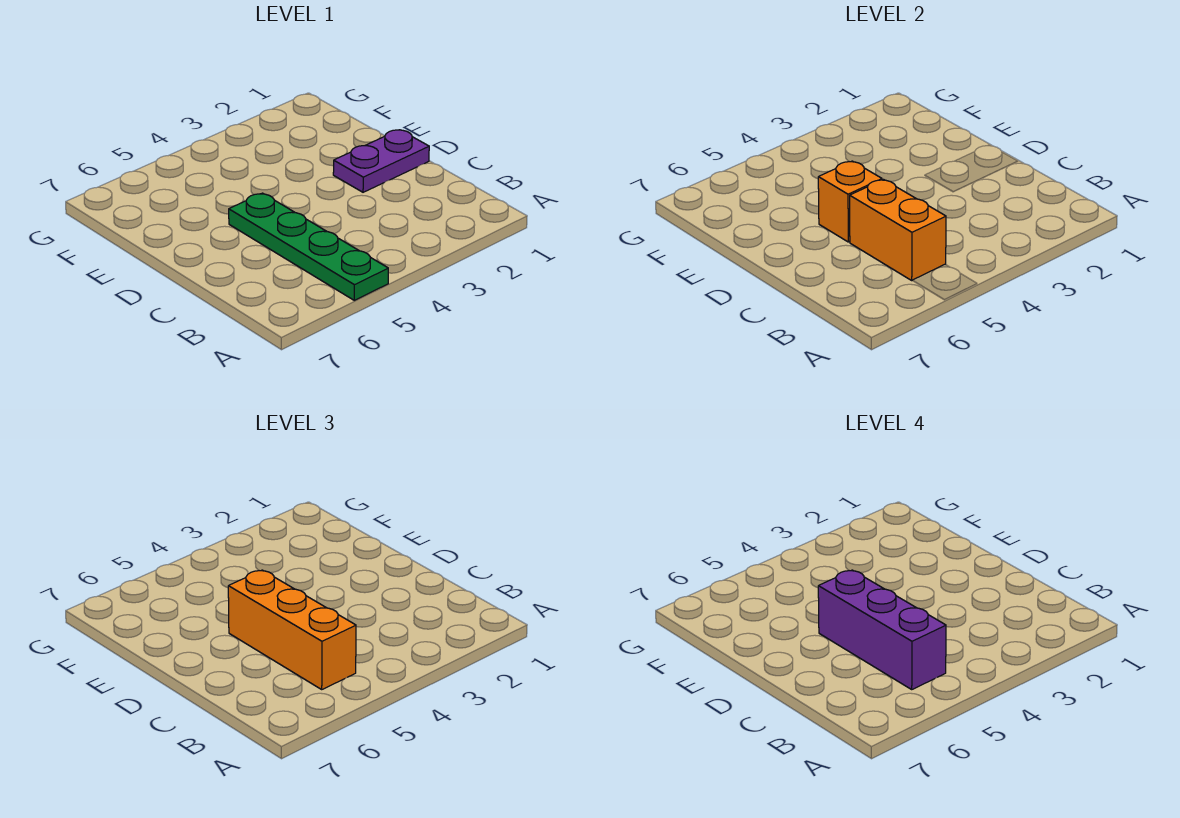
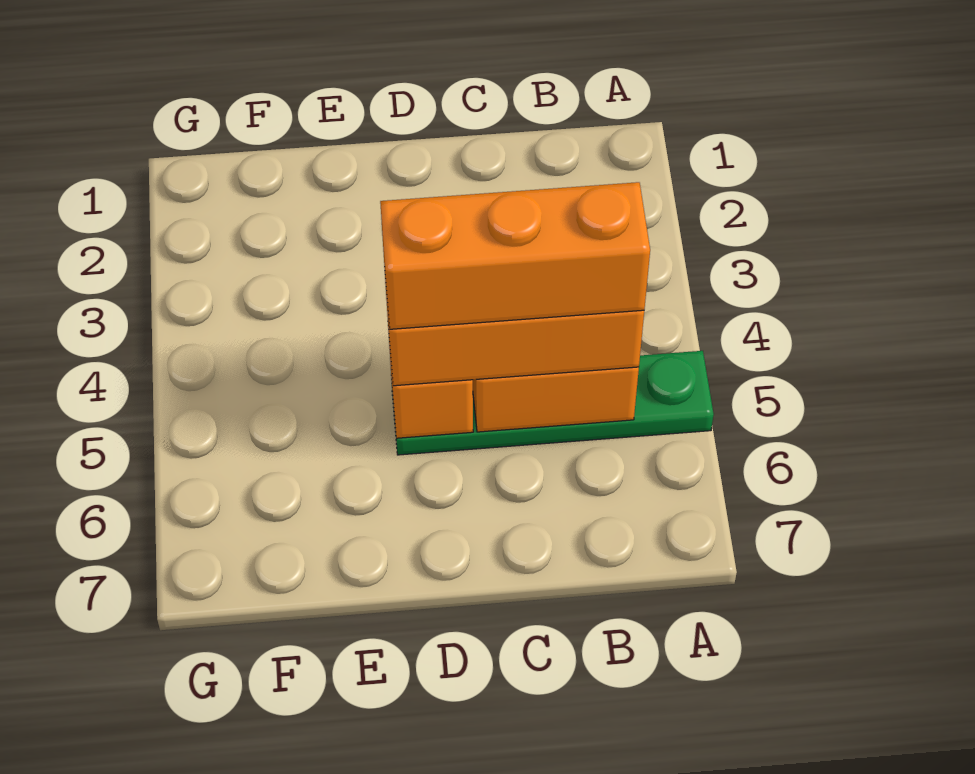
purple 1x3 brick [818,570,946,689] -> orange 1x3 brick [380,182,650,329]
purple 1x2 plate [333,130,429,192] -> none

